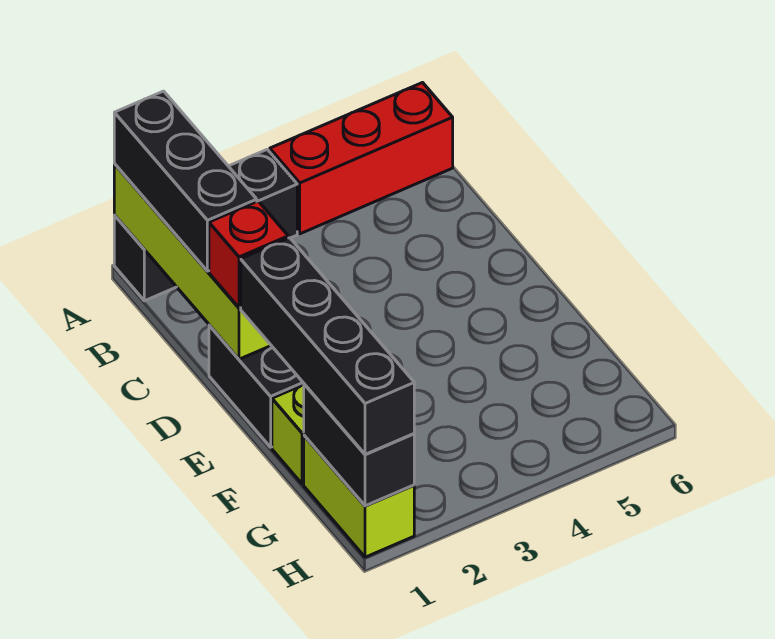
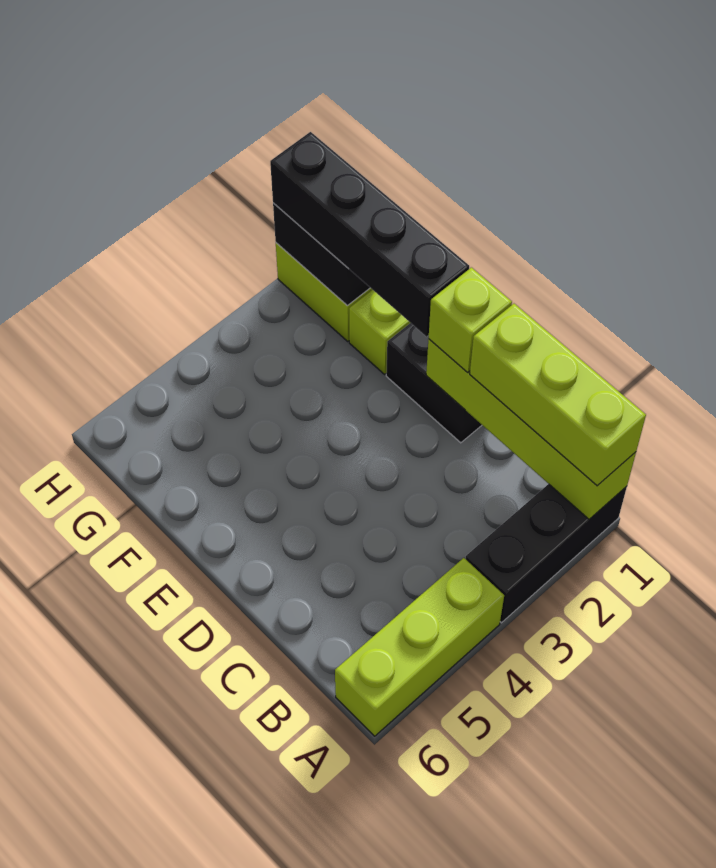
black 1x3 brick [114,91,257,271] -> lime 1x3 brick [470,304,646,486]
red 1x3 brick [270,83,453,234] -> lime 1x3 brick [335,558,504,736]
red 1x1 brick [209,201,288,308] -> lime 1x1 brick [429,267,512,373]

